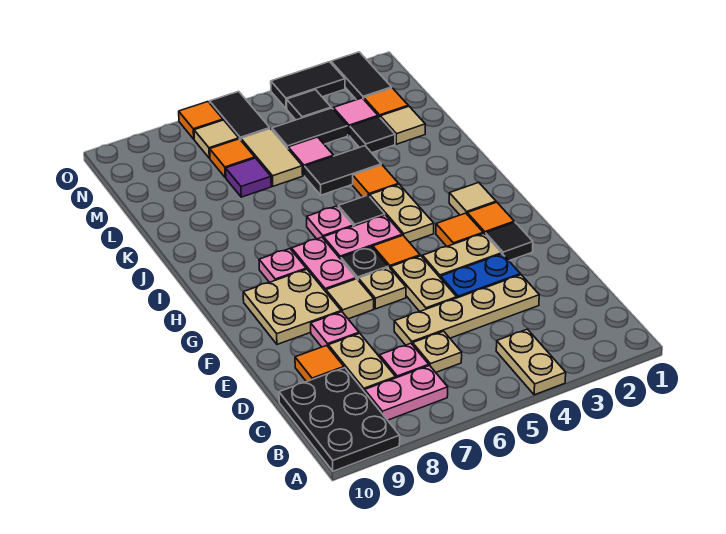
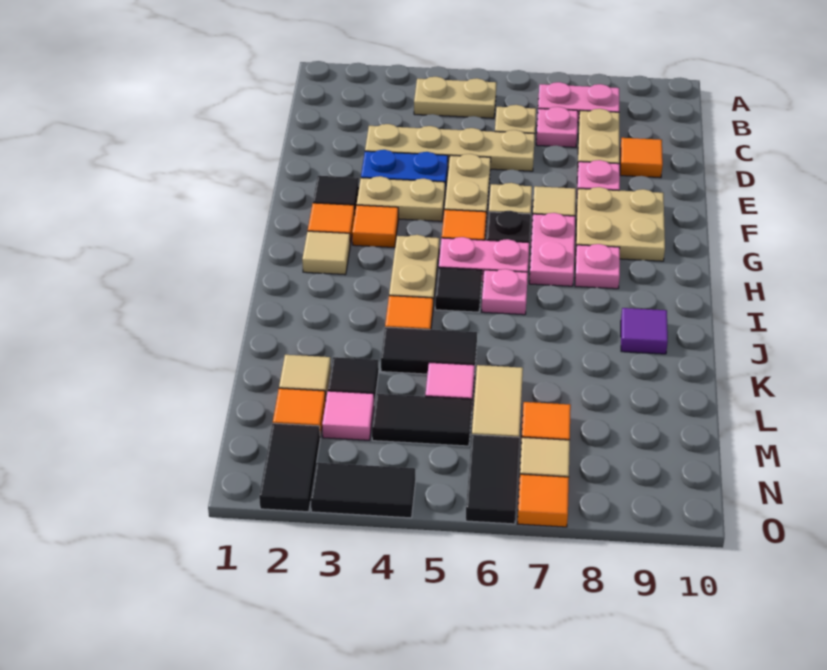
tan 1x2 plate [496,329,566,395] -> tan 1x2 plate turned to [414,77,496,118]
black 2x3 plate [279,368,400,471] -> none
purple 1x1 tile [226,158,271,197] -> purple 1x1 tile moved to [621,308,668,354]
black 1x1 tile [287,90,331,120] -> none

